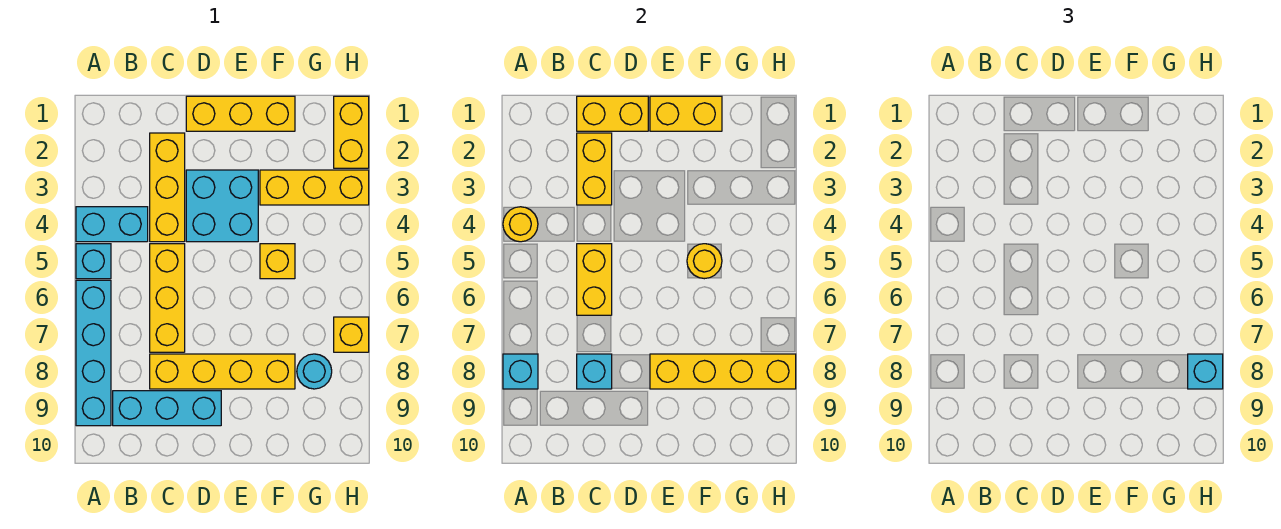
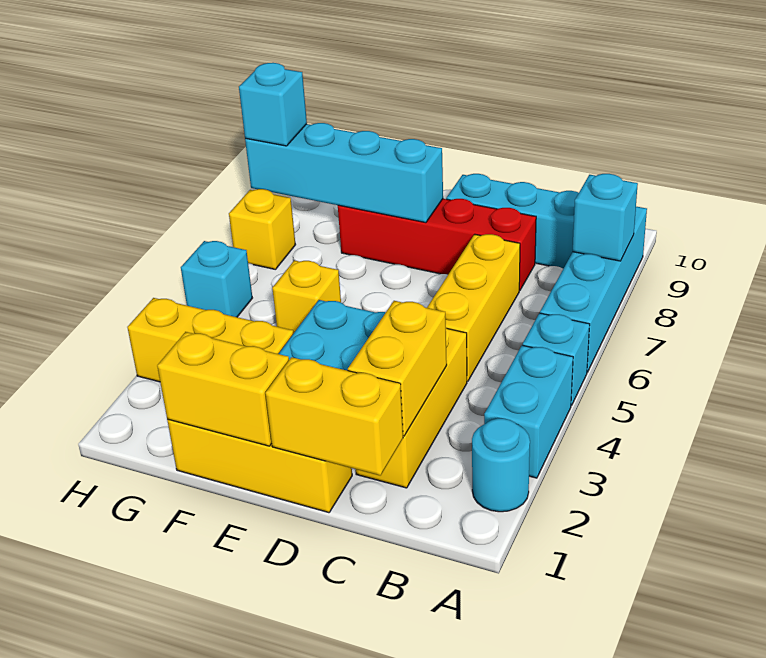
cyan 1x2 brick [76,207,148,242] -> cyan 1x2 brick turned to [484,345,573,478]
yellow 1x1 round brick [503,207,538,242] -> none
yellow 1x2 brick [577,244,612,315] -> none
yellow 1x4 brick [150,354,295,389] -> red 1x4 brick [338,199,536,291]
cyan 1x1 brick [577,354,612,389] -> cyan 1x1 brick moved to [181,241,252,317]
yellow 1x4 brick [650,354,796,389] -> cyan 1x4 brick [245,123,443,223]
yellow 1x1 round brick [687,244,722,279] -> none
cyan 1x1 round brick [297,354,332,389] -> cyan 1x1 round brick moved to [472,418,530,512]
yellow 1x2 brick [334,96,369,168] -> none

